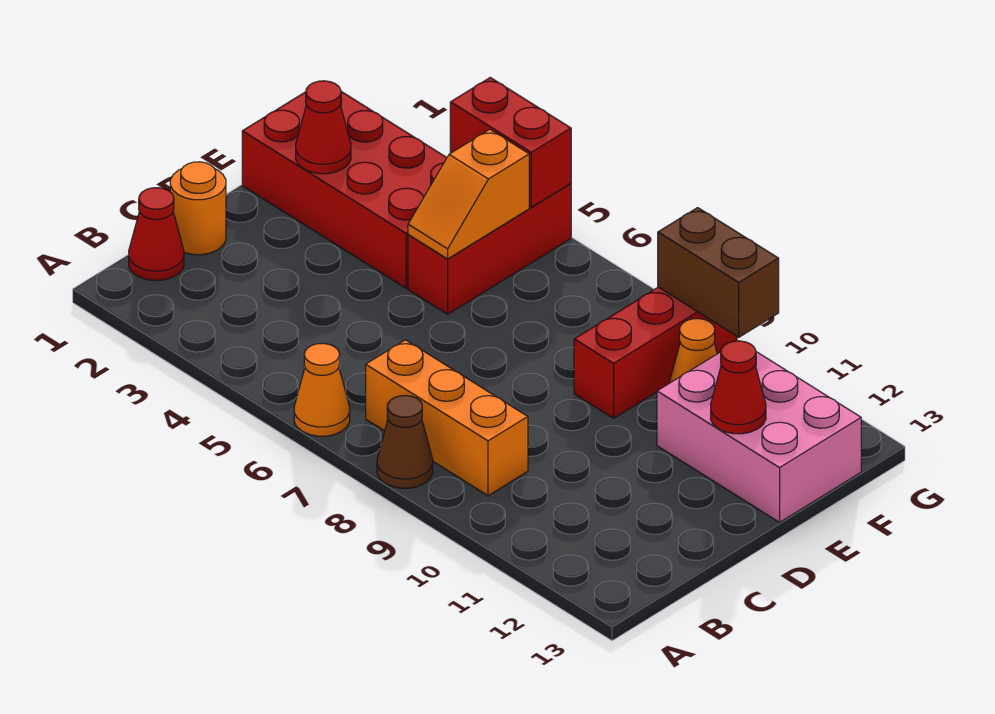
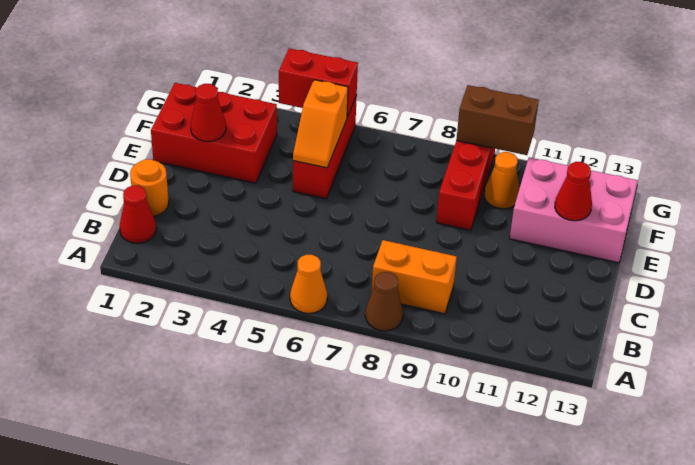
orange 1x3 brick [366,340,528,496] -> orange 1x2 brick [372,240,457,314]
red 2x4 brick [242,92,447,288] -> red 2x3 brick [151,83,277,183]

